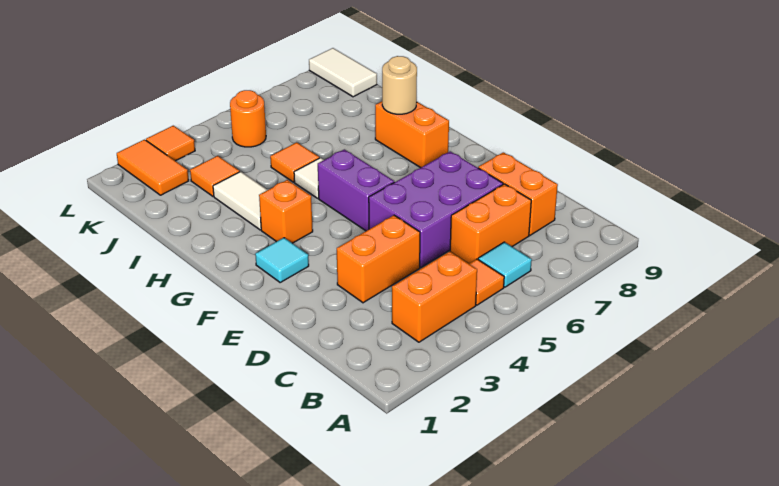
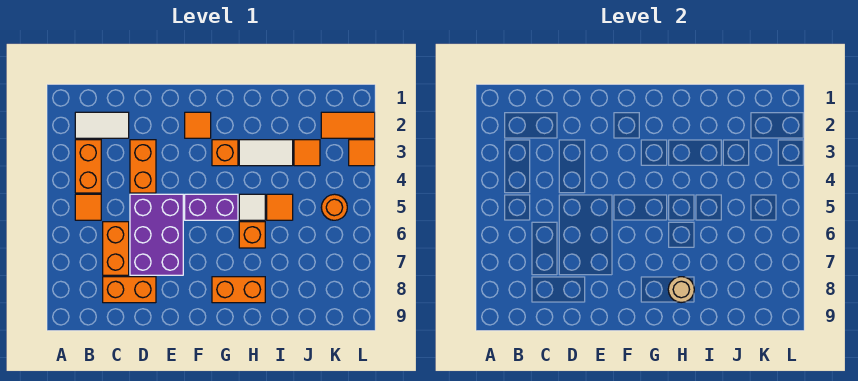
cyan 1x1 tile [478,242,532,287] -> none
cyan 1x1 tile [255,238,309,283] -> orange 1x1 tile [185,112,211,138]
none -> orange 1x1 brick [239,222,265,248]
white 1x2 tile [309,48,377,97] -> white 1x2 tile moved to [75,112,129,138]

